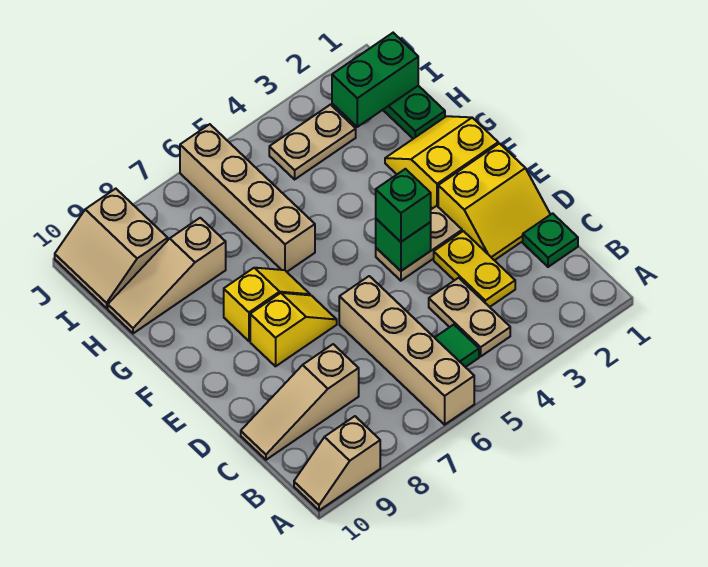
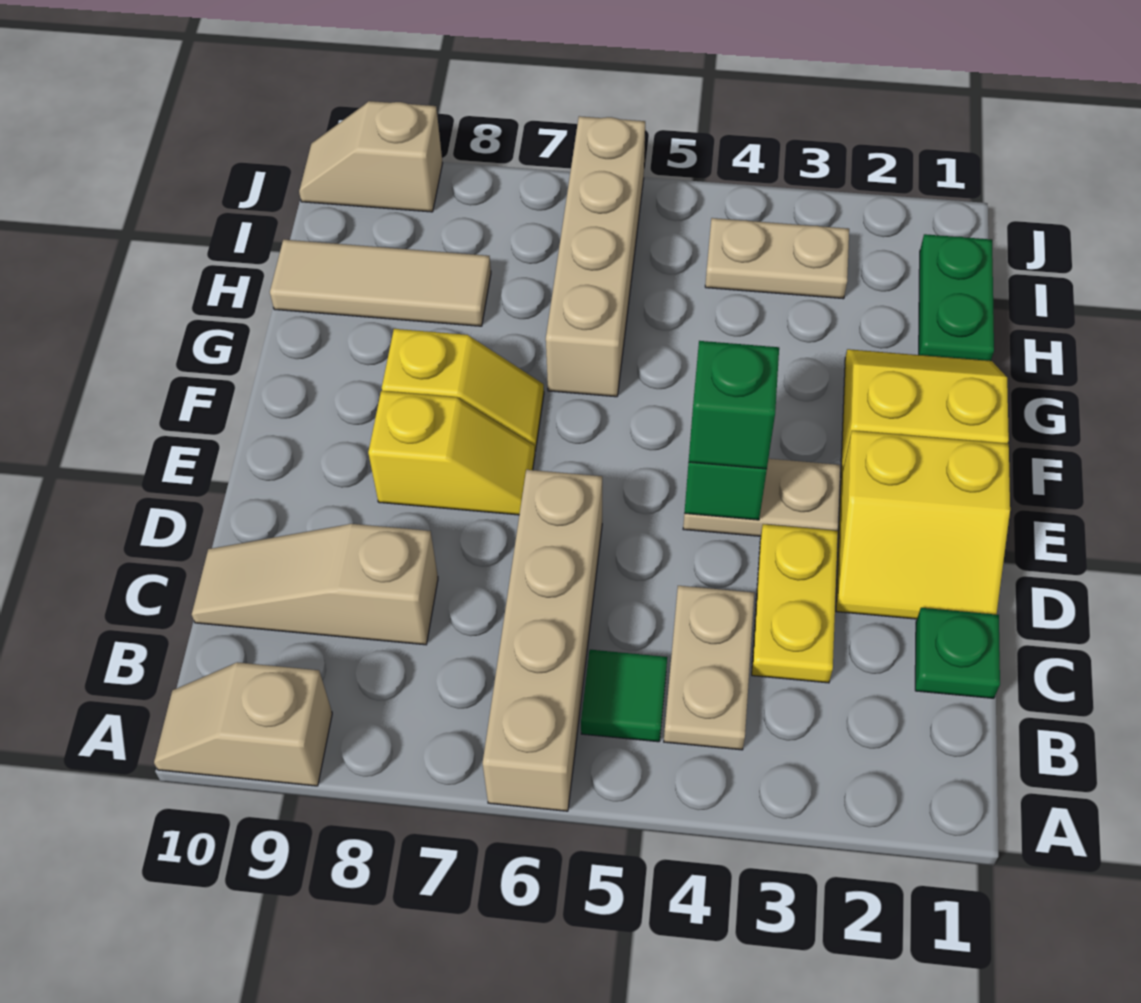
tan 1x3 slope [108,218,226,333] -> tan 1x3 tile [270,240,491,326]
green 1x2 brick [332,33,418,127] -> none
tan 2x2 slope [55,189,168,308] -> tan 1x2 slope [299,101,443,212]

